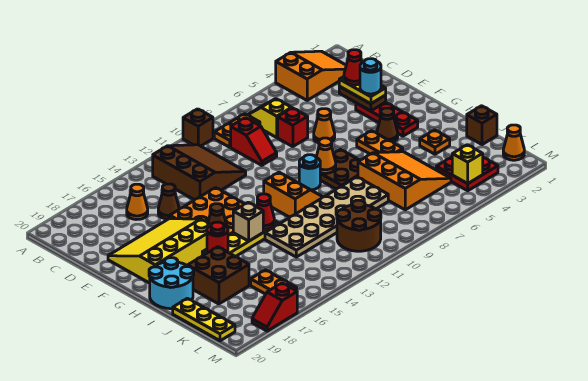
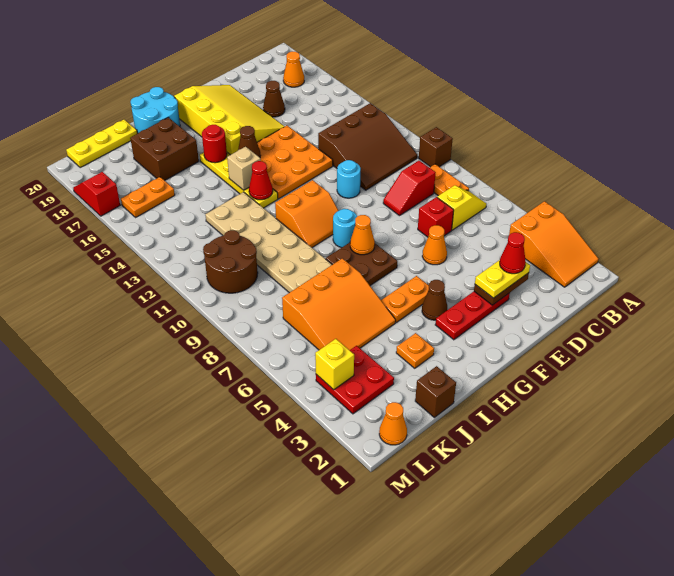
orange 1x1 cone [127,184,148,220] -> orange 1x1 cone moved to [283,51,304,87]
brown 1x1 cone [158,184,179,219] -> brown 1x1 cone moved to [263,81,285,117]
cyan 1x1 round brick [360,59,381,94] -> cyan 1x1 round brick moved to [337,160,361,198]

